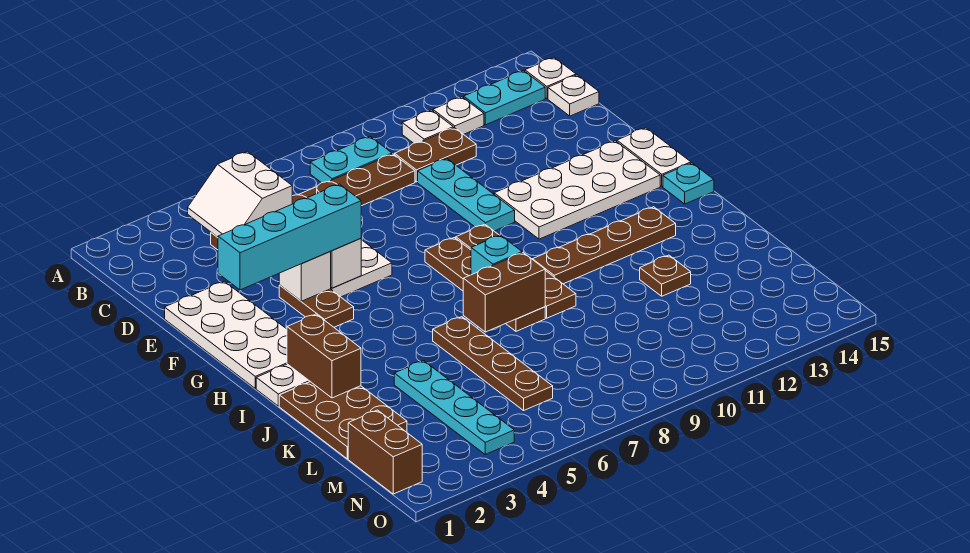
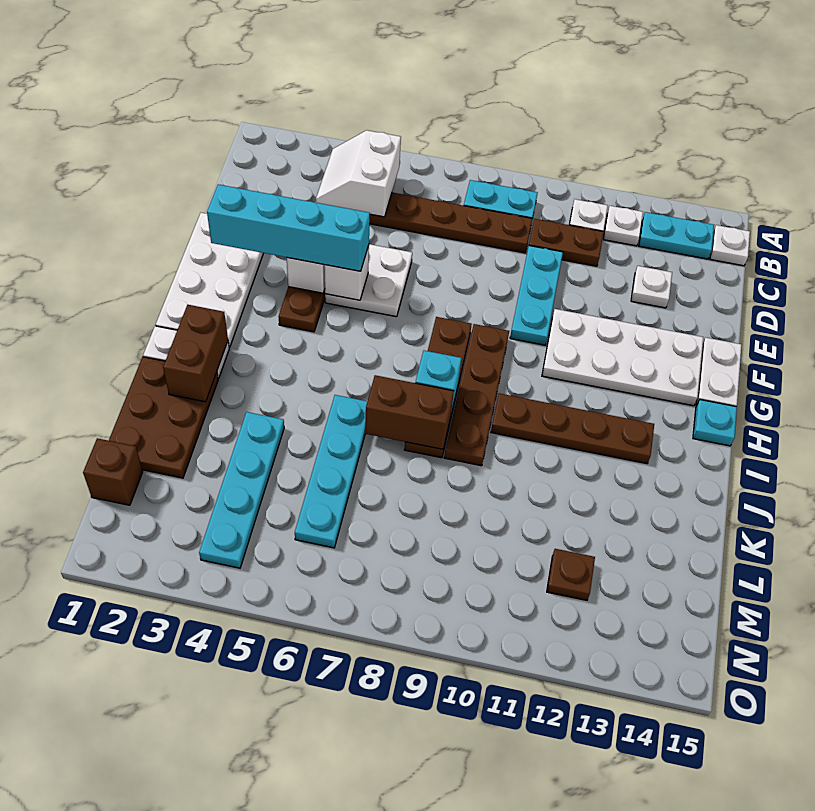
white 1x1 plate [548,75,599,116] -> white 1x1 plate moved to [631,266,672,308]
brown 1x4 plate [433,317,553,410] -> cyan 1x4 plate [295,395,367,548]
brown 1x1 plate [640,255,691,296] -> brown 1x1 plate moved to [547,549,595,600]
brown 1x2 brick [348,410,422,494] -> brown 1x1 brick [83,438,143,505]

